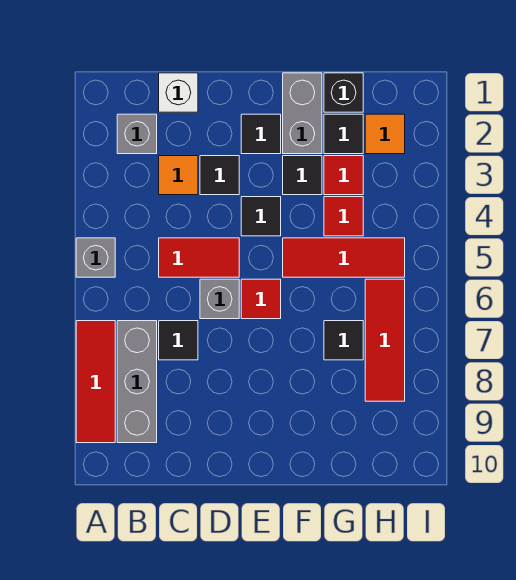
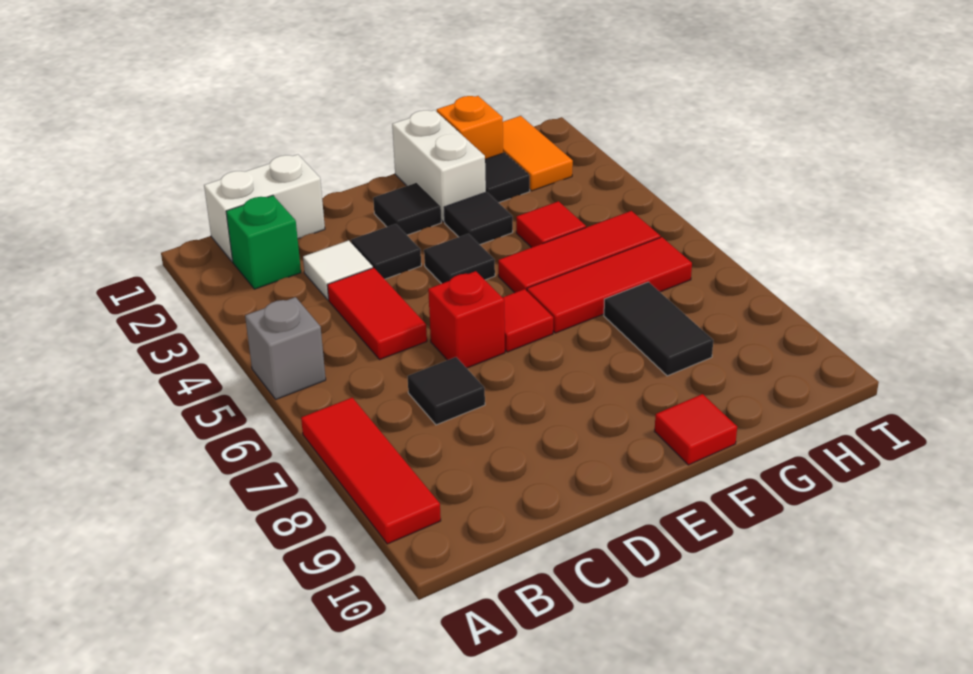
grey 1x1 brick [117,114,157,154] -> green 1x1 brick [226,195,301,289]
grey 1x3 brick [117,321,157,443] -> none
white 1x1 brick [159,73,198,112] -> white 1x2 brick [204,154,325,261]
orange 1x1 tile [159,156,198,195] -> white 1x1 tile [303,240,373,300]
red 1x2 tile [159,238,239,277] -> red 1x2 tile turned to [327,268,427,360]
grey 1x1 brick [200,279,239,319] -> red 1x1 brick [428,271,505,368]
grey 1x2 brick [283,73,322,154] -> white 1x2 brick [392,110,486,222]
black 1x1 brick [324,73,363,112] -> orange 1x1 brick [437,96,503,159]
red 1x1 tile [324,156,363,195] -> red 1x1 tile moved to [655,394,737,465]
black 1x1 tile [324,321,363,360] -> black 1x2 tile [604,282,713,376]
orange 1x1 tile [365,114,405,154] -> orange 1x2 tile [503,116,573,191]
red 1x3 tile [365,279,405,401] -> red 1x3 tile turned to [527,237,692,333]

